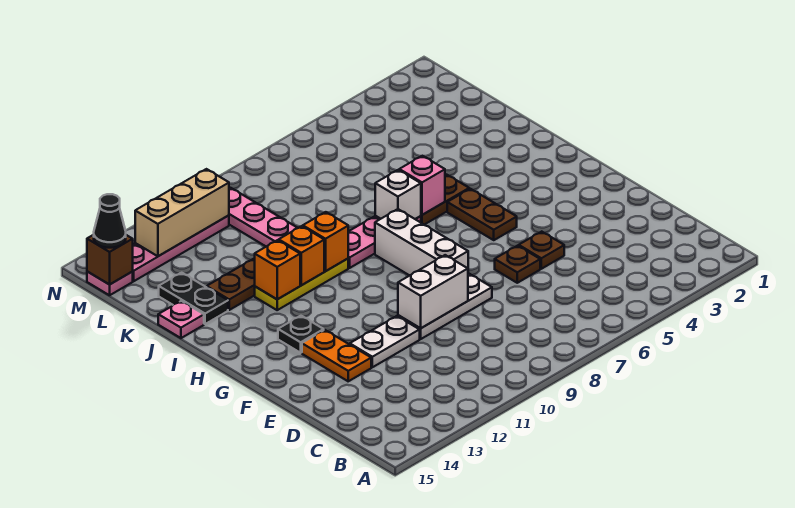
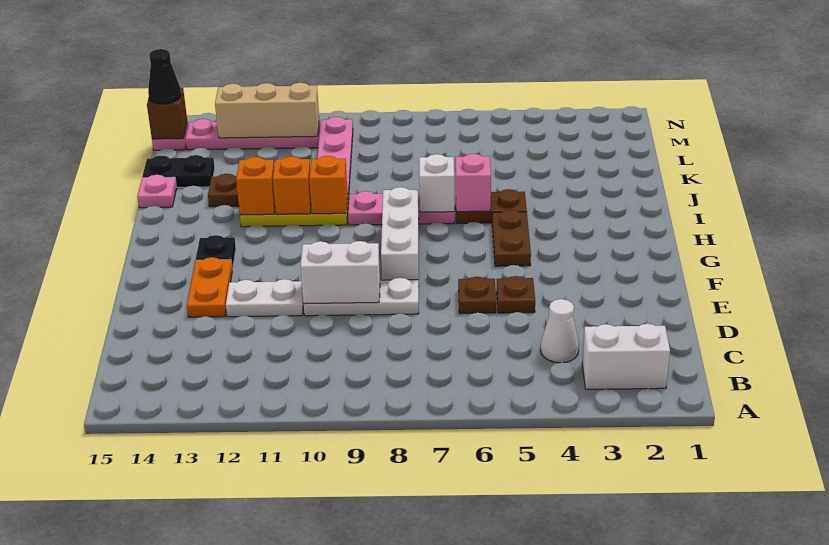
none -> white 1x2 brick [582,324,670,389]
none -> white 1x1 cone [540,299,579,363]
black 1x2 plate [159,273,228,324] -> black 1x2 plate turned to [142,155,215,187]

